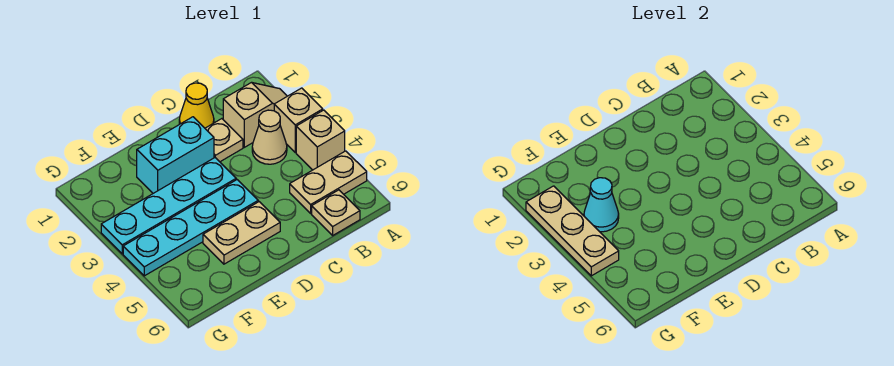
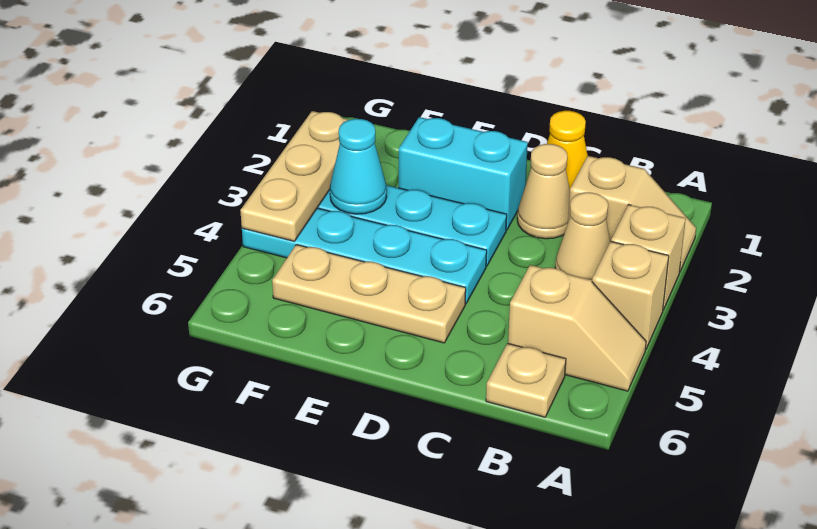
tan 1x2 plate [290,151,367,213] -> tan 1x2 slope [508,265,646,391]
tan 1x1 plate [205,119,243,162] -> tan 1x1 cone [517,144,570,239]
tan 1x2 plate [203,202,280,264] -> tan 1x3 plate [272,245,466,343]

